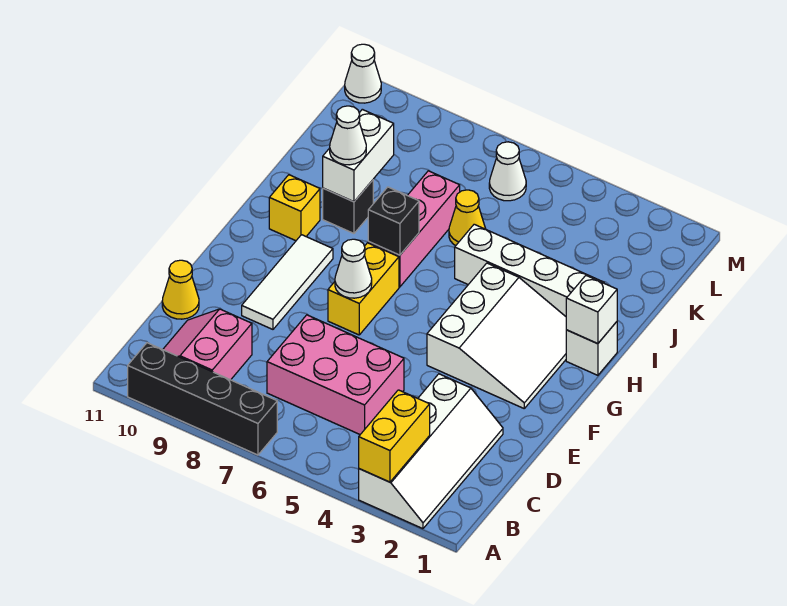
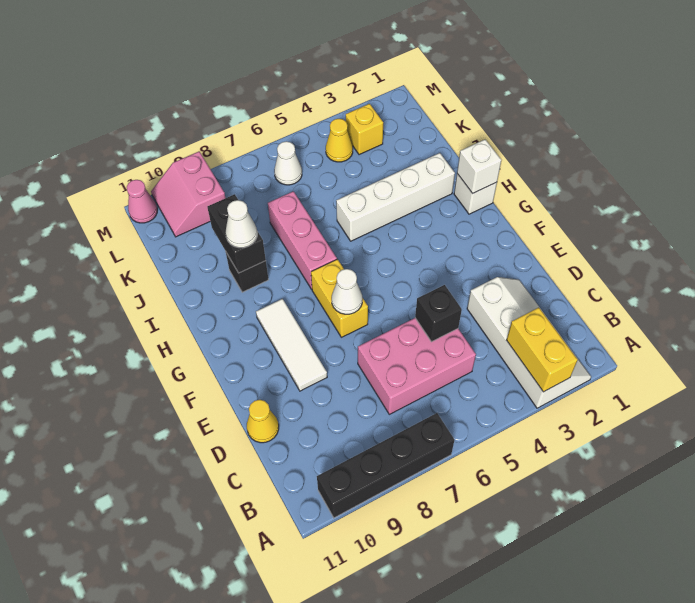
pink 2x2 slope [163,309,252,380] -> pink 2x2 slope moved to [151,152,225,237]
white 3x3 slope [427,263,566,408] -> none
black 1x1 brick [368,187,419,255] -> black 1x1 brick moved to [415,285,462,342]
yellow 1x1 brick [269,175,320,241] -> yellow 1x1 brick moved to [346,104,383,155]
white 1x2 brick [323,109,394,202] -> black 1x2 brick [207,194,266,273]
yellow 1x1 cone [449,190,486,246] -> yellow 1x1 cone moved to [326,119,353,162]
white 1x1 cone [345,44,381,103] -> pink 1x1 cone [127,180,157,223]

